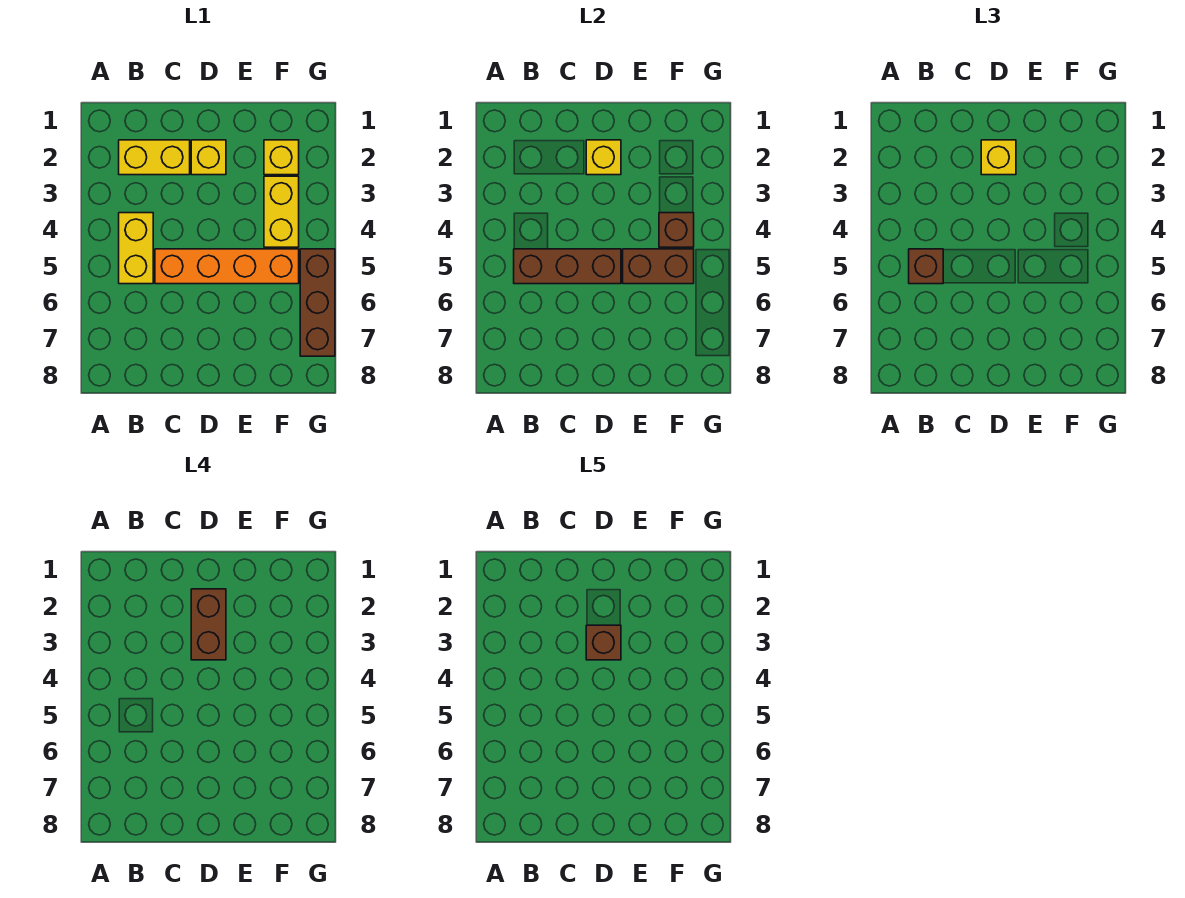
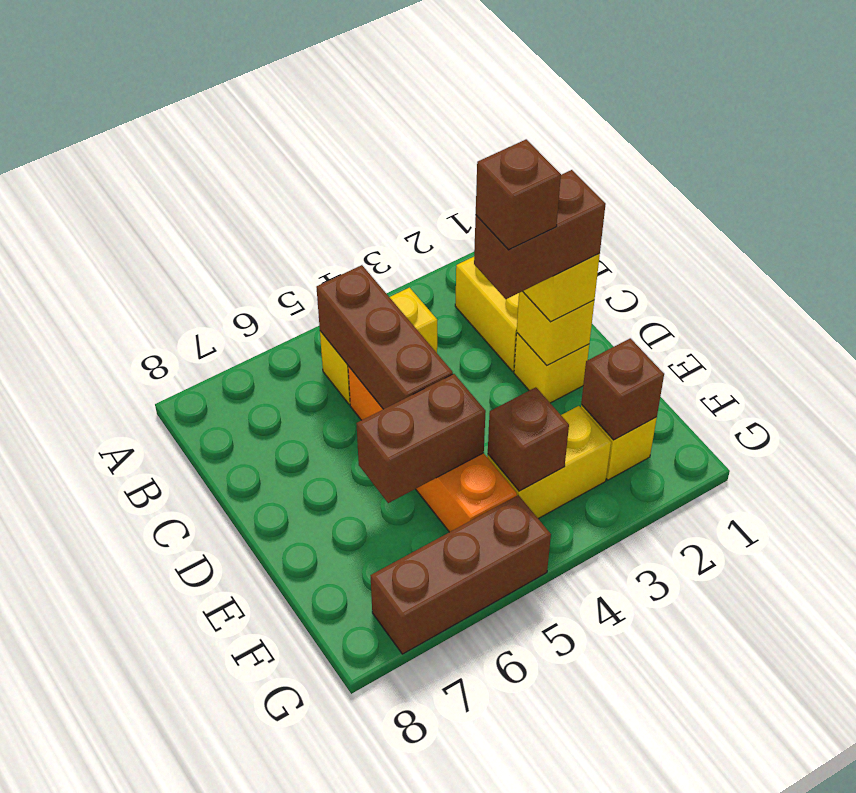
brown 1x1 brick [909,249,943,284] -> brown 1x1 brick moved to [581,338,664,440]
brown 1x2 brick [623,249,694,284] -> brown 1x2 brick turned to [356,374,486,503]

